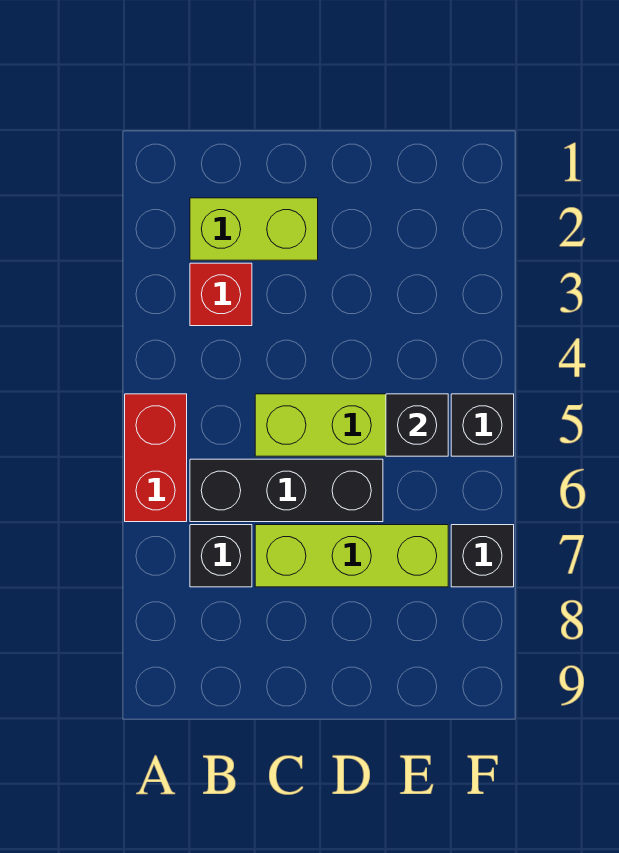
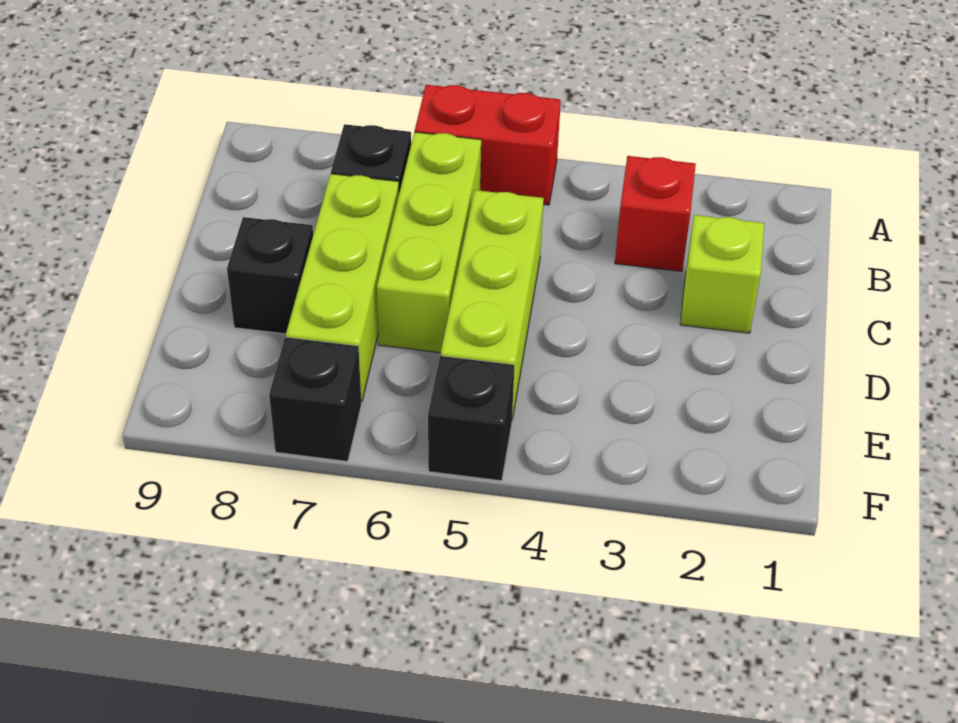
lime 1x2 brick [190,198,318,260] -> lime 1x1 brick [680,215,764,333]
black 1x3 brick [190,459,383,522] -> lime 1x3 brick [377,132,481,353]
black 1x1 brick [386,394,448,456] -> black 1x1 brick moved to [227,217,313,334]

